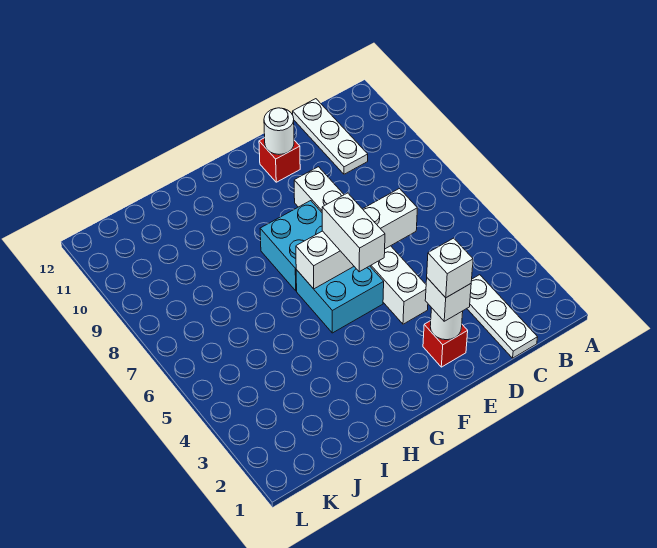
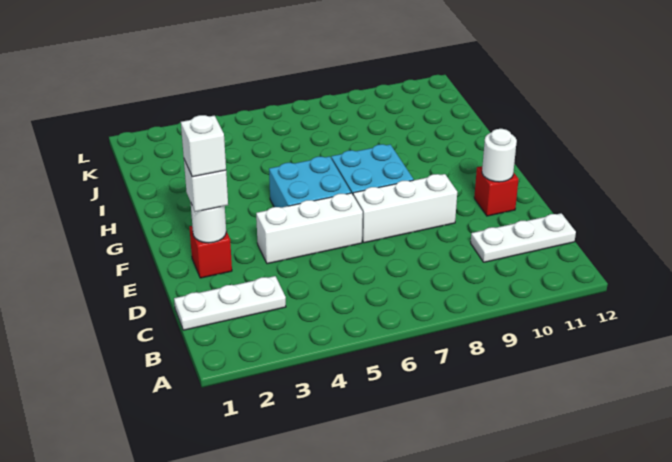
white 1x4 brick [296,189,417,289] -> none
white 1x2 brick [322,193,385,272] -> none

